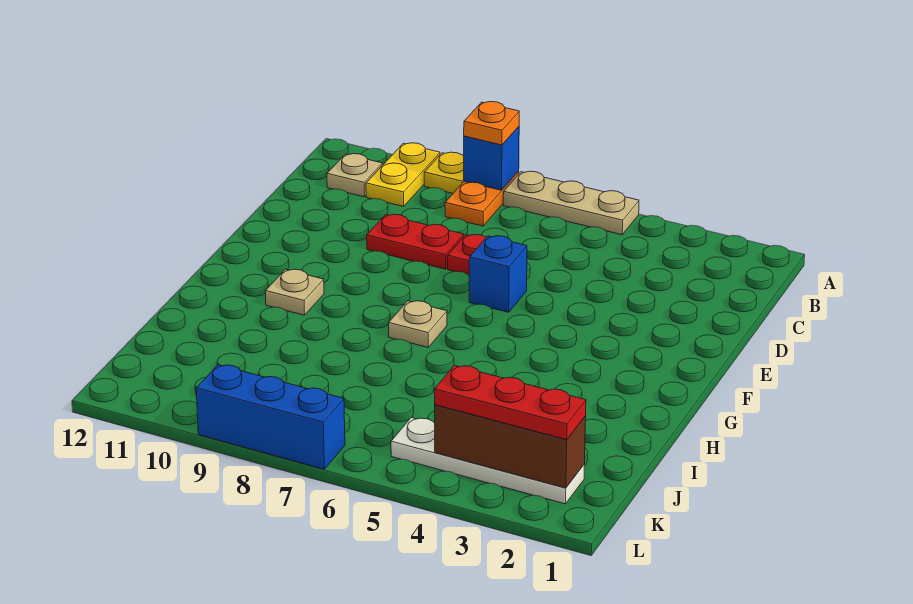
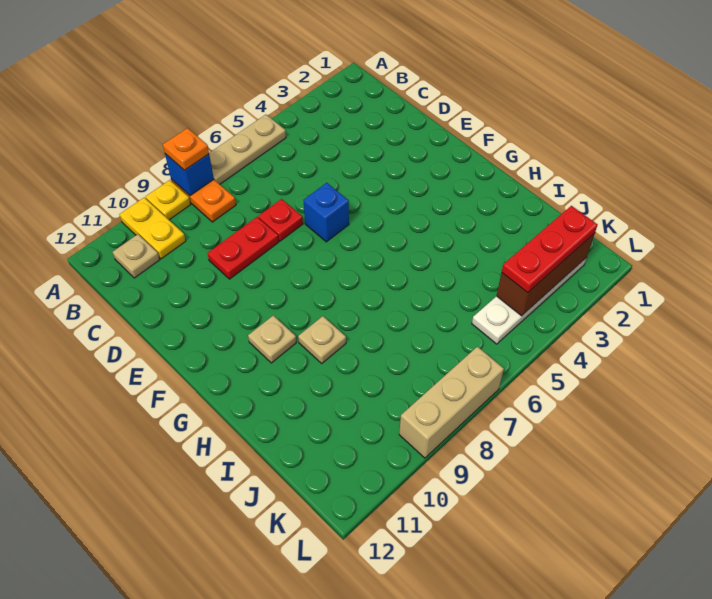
tan 1x1 plate [389,301,447,347] -> tan 1x1 plate moved to [298,316,346,363]
blue 1x3 brick [196,365,345,469] -> tan 1x3 brick [399,347,504,458]

